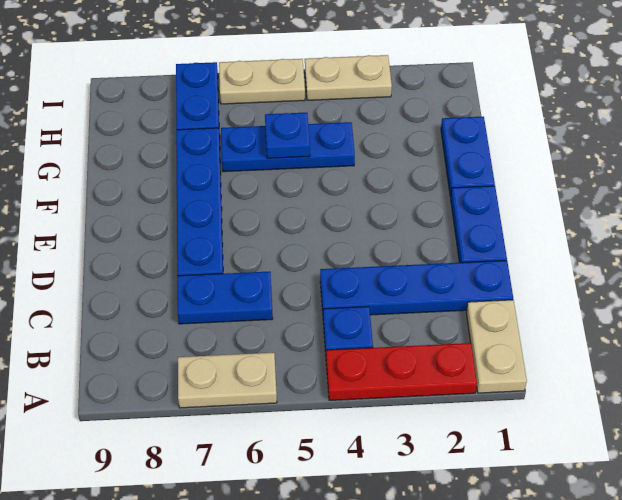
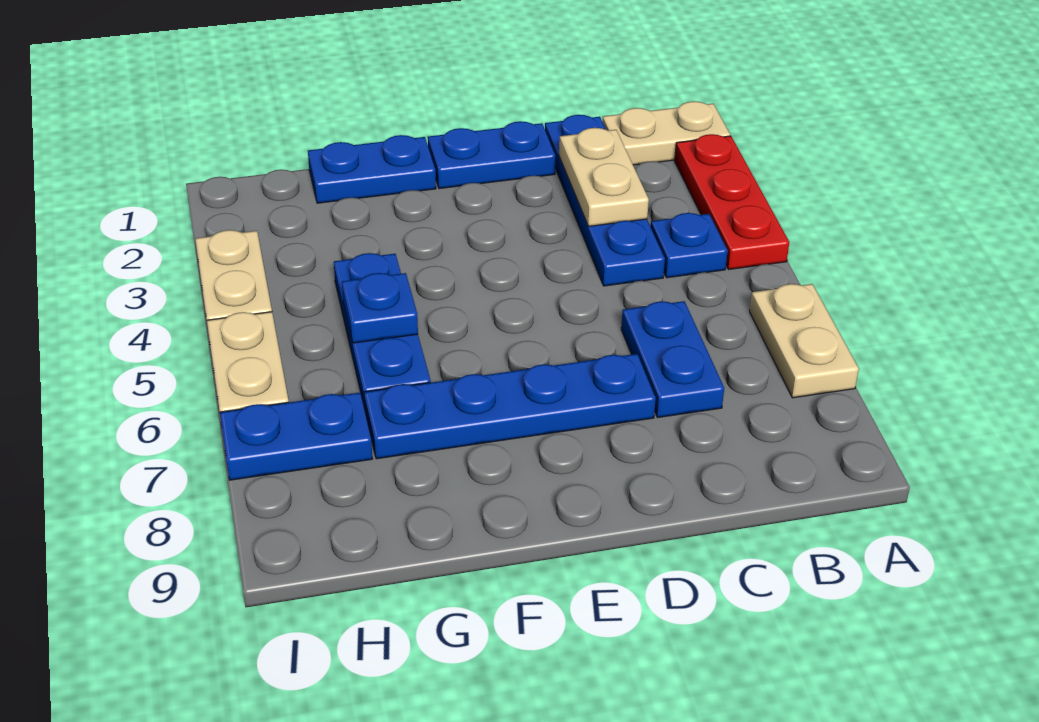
none -> tan 1x2 plate [559,128,649,226]

